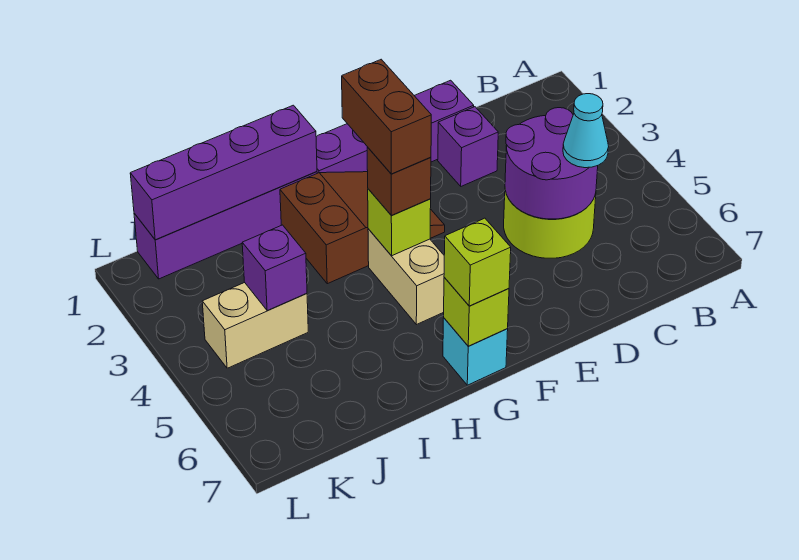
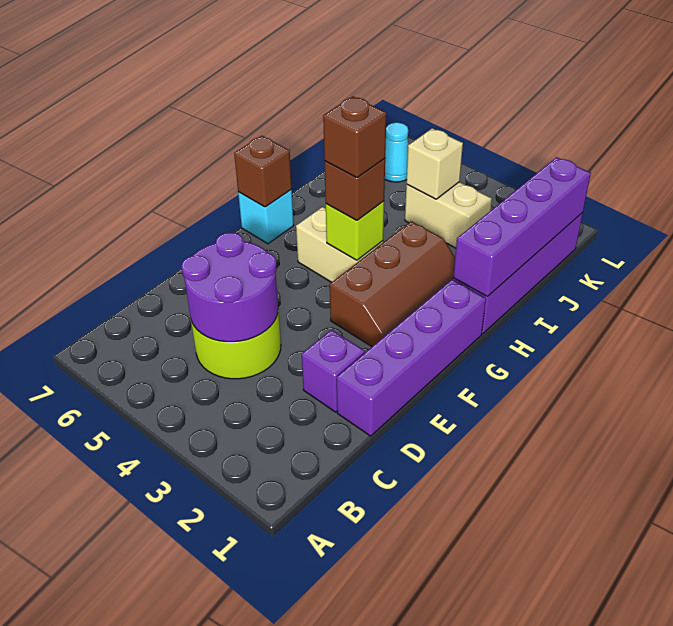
cyan 1x1 cone [563,94,609,168] -> cyan 1x1 cone moved to [385,123,409,182]
brown 2x3 slope [280,172,445,284] -> brown 2x3 slope turned to [330,221,455,347]
brown 1x2 brick [342,59,431,174] -> brown 1x1 brick [323,96,386,178]
lime 1x1 brick [444,278,509,346] -> brown 1x1 brick [234,136,292,207]
lime 1x1 brick [444,218,511,306] -> none
tan 1x2 brick [202,283,308,368] -> tan 1x2 brick turned to [405,182,492,248]
purple 1x1 brick [242,225,307,310] -> tan 1x1 brick [406,128,463,199]

